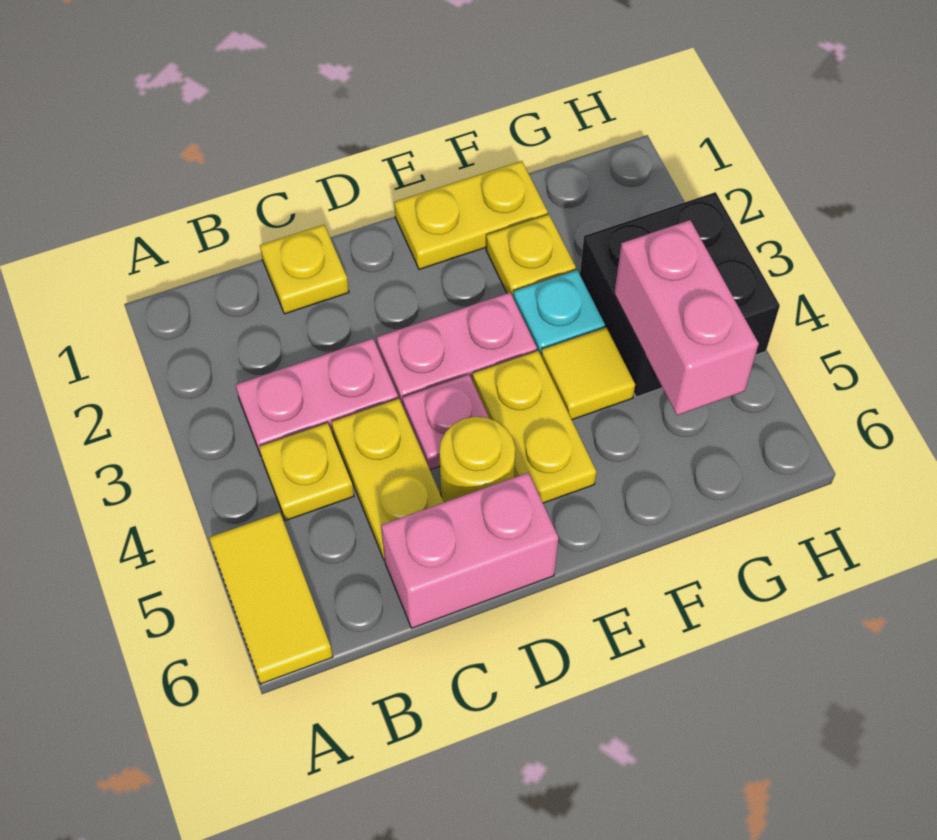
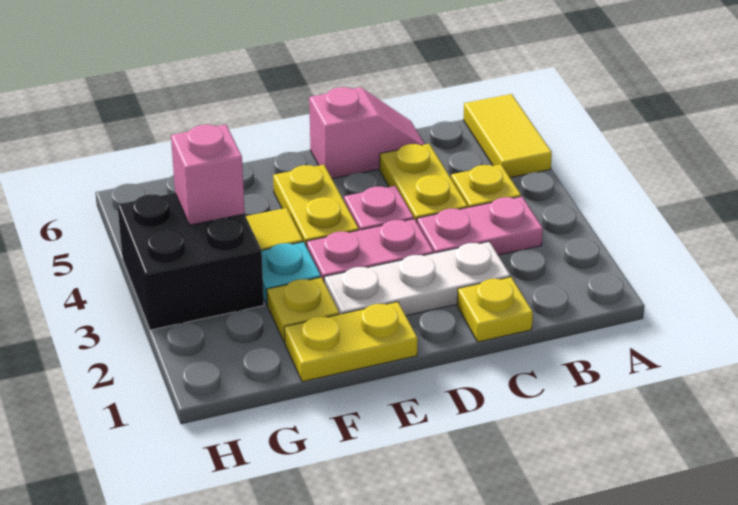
none -> white 1x3 plate [324,242,510,316]
pink 1x2 brick [381,473,558,628] -> pink 1x2 slope [309,87,425,179]
yellow 1x1 round brick [439,417,515,502] -> none
pink 1x2 brick [614,220,759,415] -> pink 1x1 brick [171,125,245,225]

